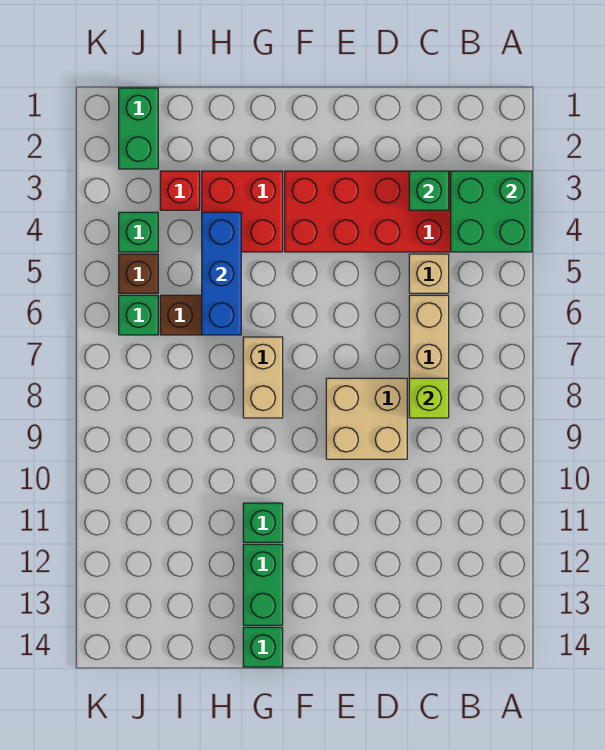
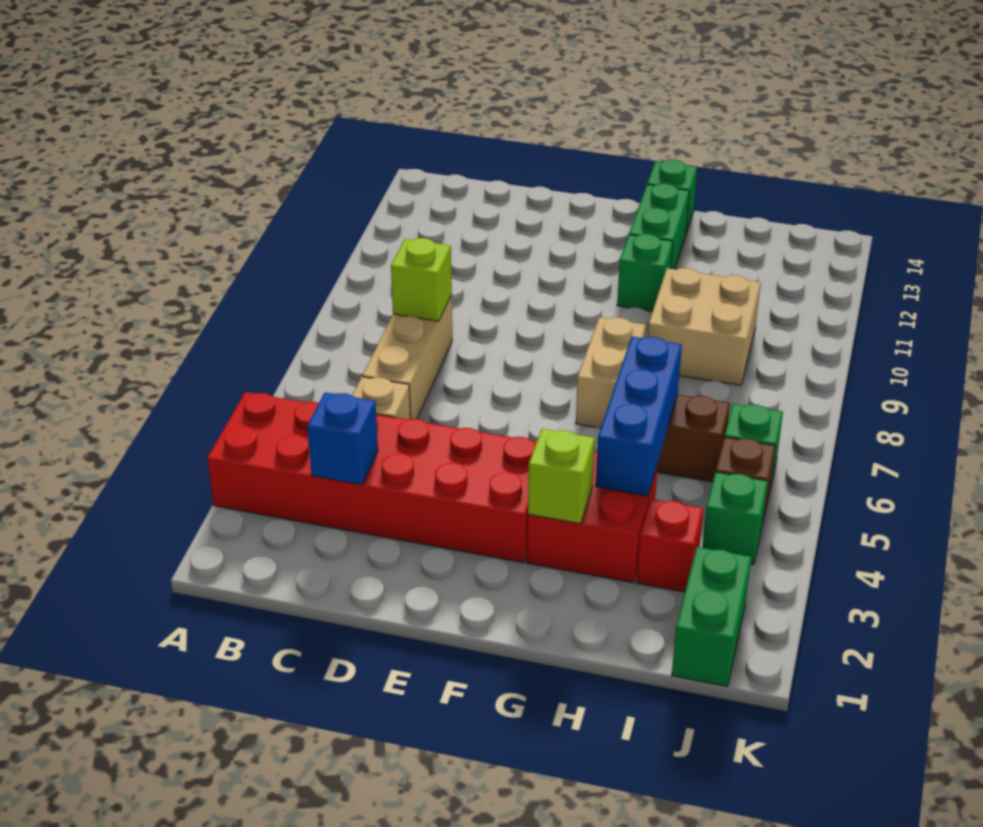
green 2x2 brick [451,171,532,252] -> none
green 1x1 brick [409,171,449,210] -> blue 1x1 brick [307,392,378,485]
tan 2x2 brick [326,378,407,459] -> tan 2x2 brick moved to [648,268,761,386]
none -> lime 1x1 brick [528,429,595,524]

